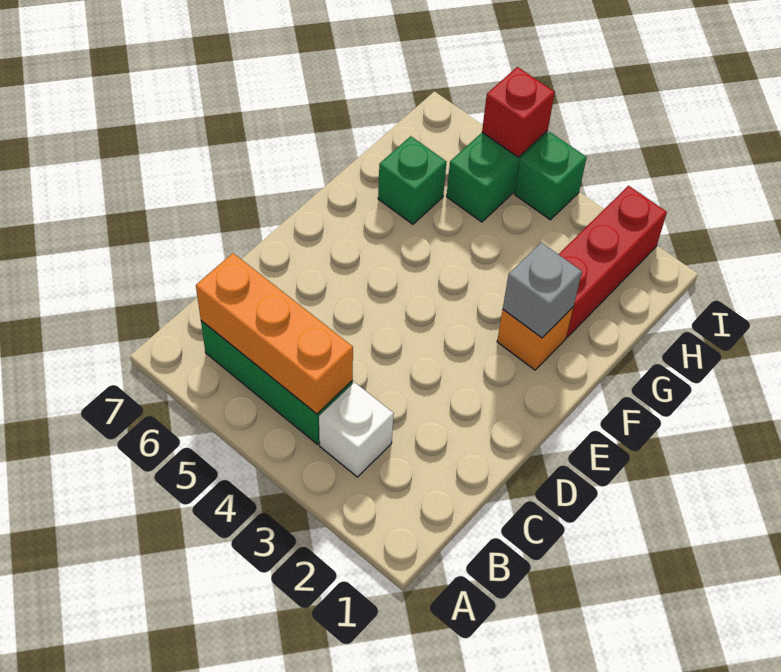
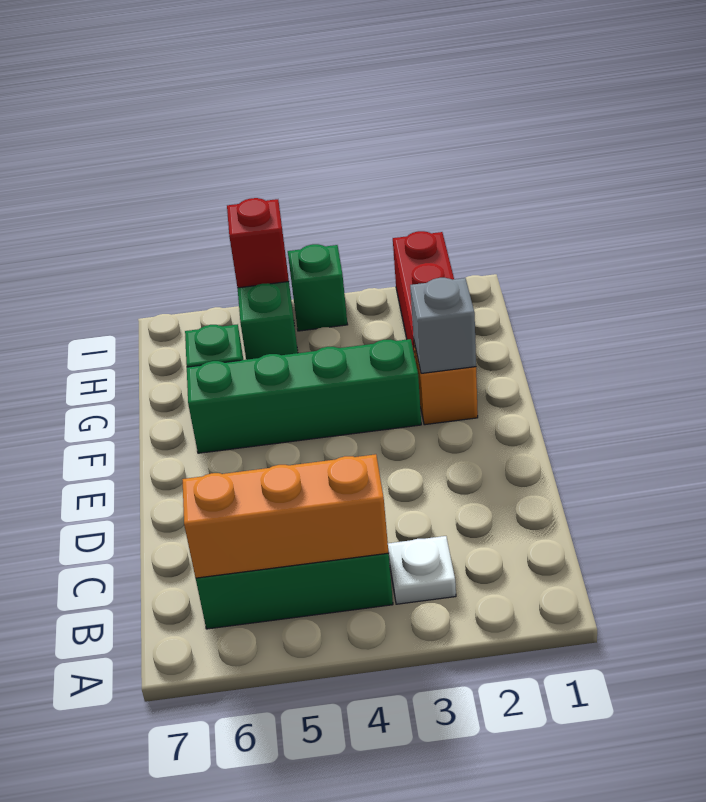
white 1x1 brick [319,382,394,477] -> white 1x1 plate [388,536,456,604]
none -> green 1x4 brick [187,339,421,453]

